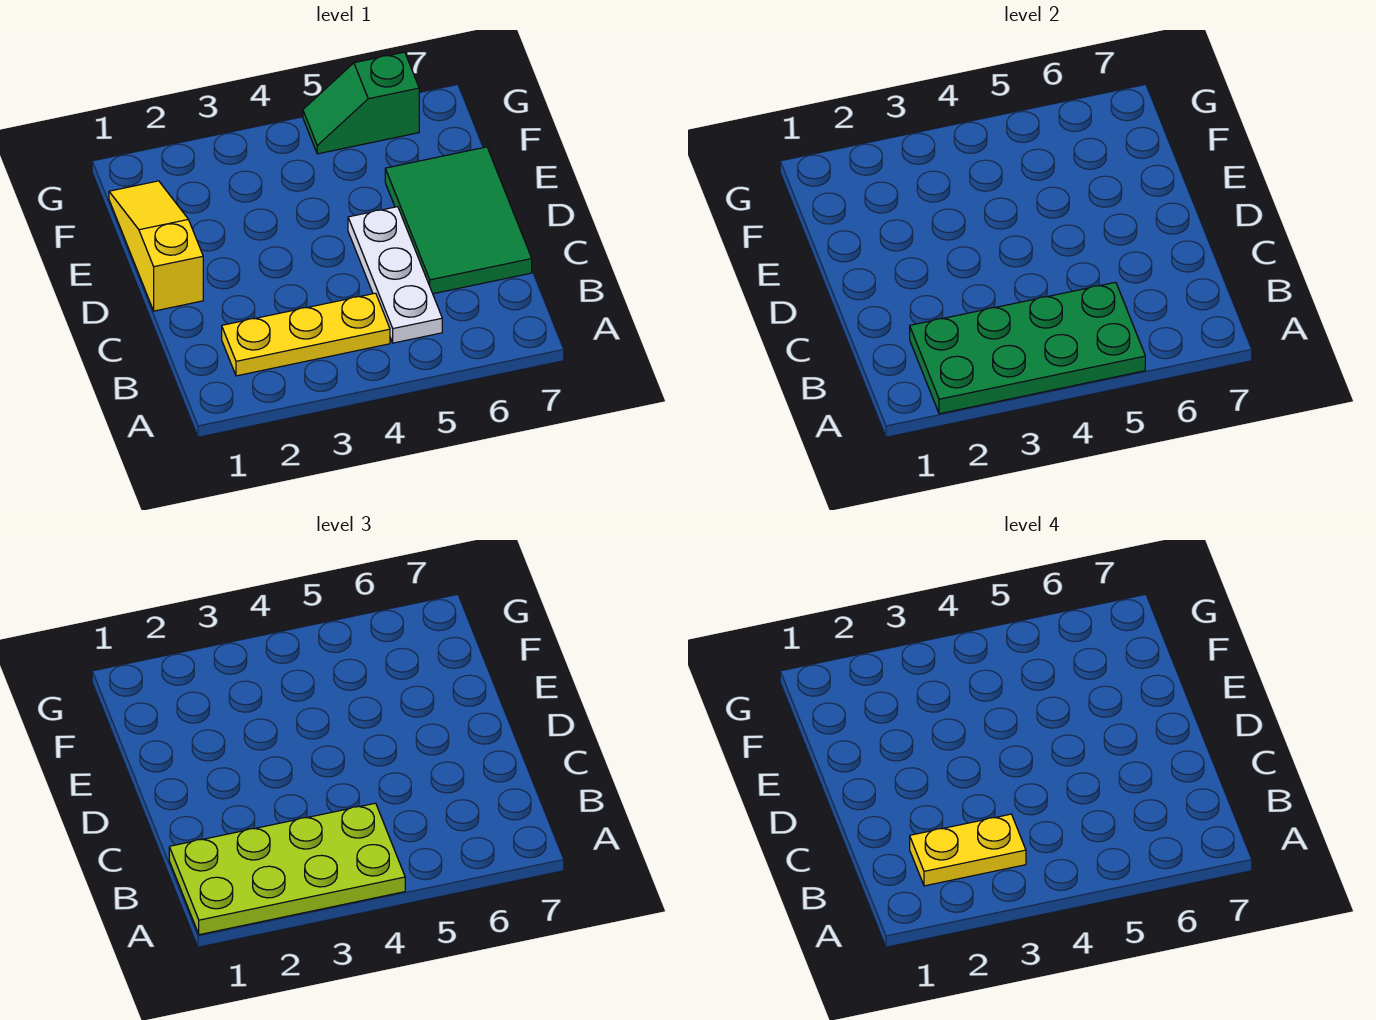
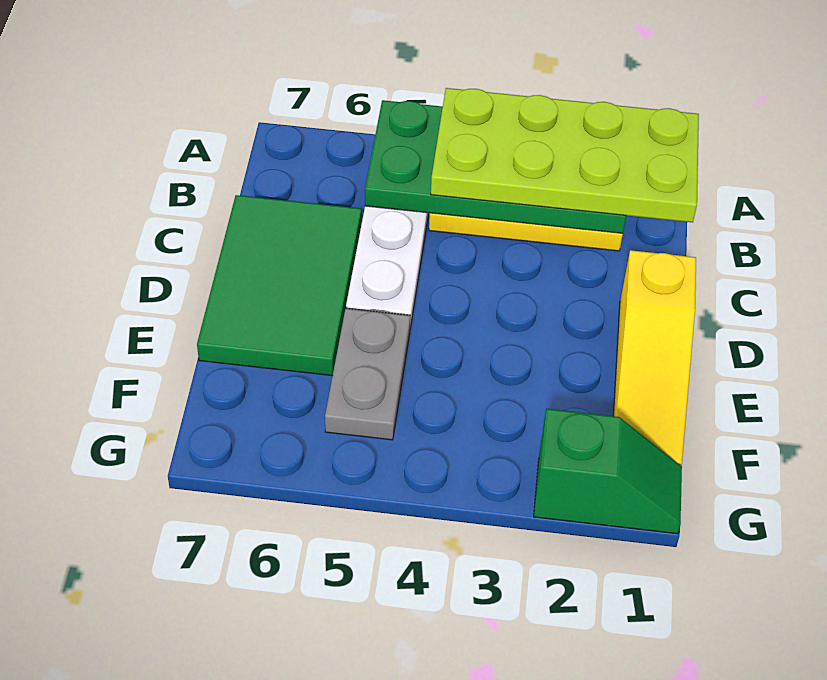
yellow 1x2 plate [910,814,1026,886] -> none
none -> grey 1x2 plate [325,308,410,440]
green 1x2 slope [303,52,419,154] -> green 1x2 slope moved to [534,409,682,534]

